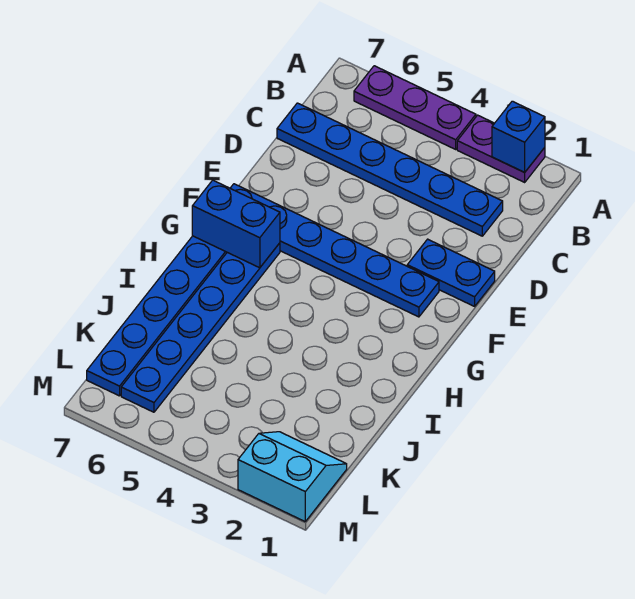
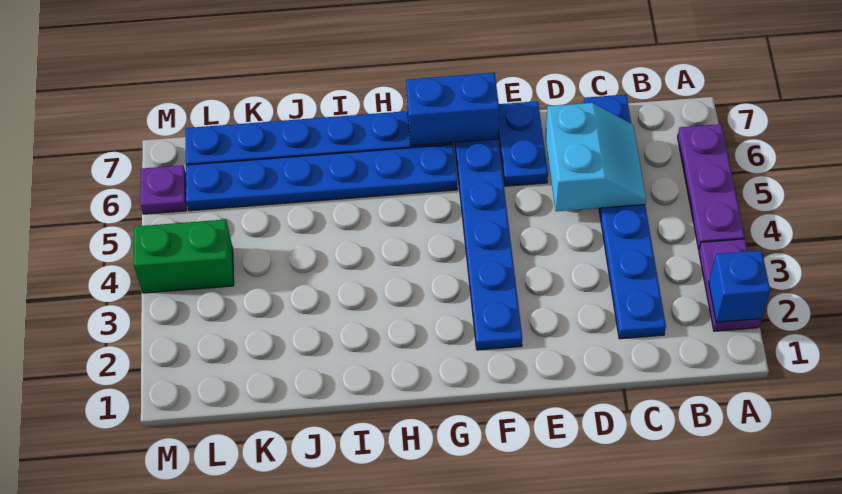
blue 1x2 plate [407,239,495,306] -> blue 1x2 plate moved to [498,101,548,186]
blue 1x2 brick [192,180,280,268] -> blue 1x2 brick turned to [406,73,499,146]
cyan 2x2 slope [238,432,347,521] -> cyan 2x2 slope moved to [545,103,646,211]
none -> green 1x2 brick [134,219,234,293]
none -> purple 1x1 plate [140,165,186,214]

